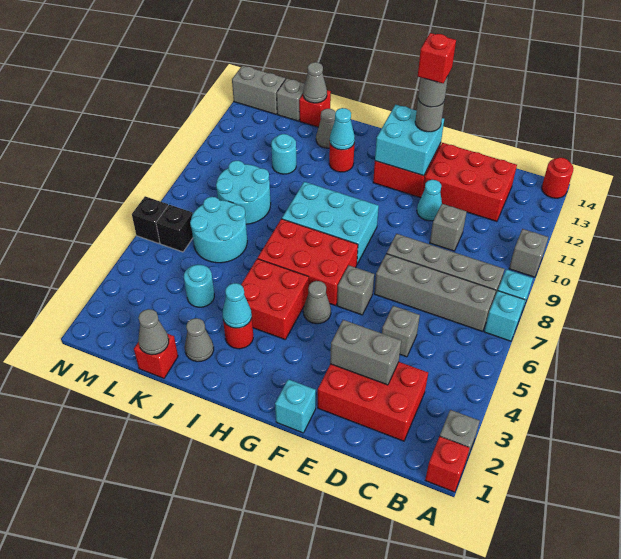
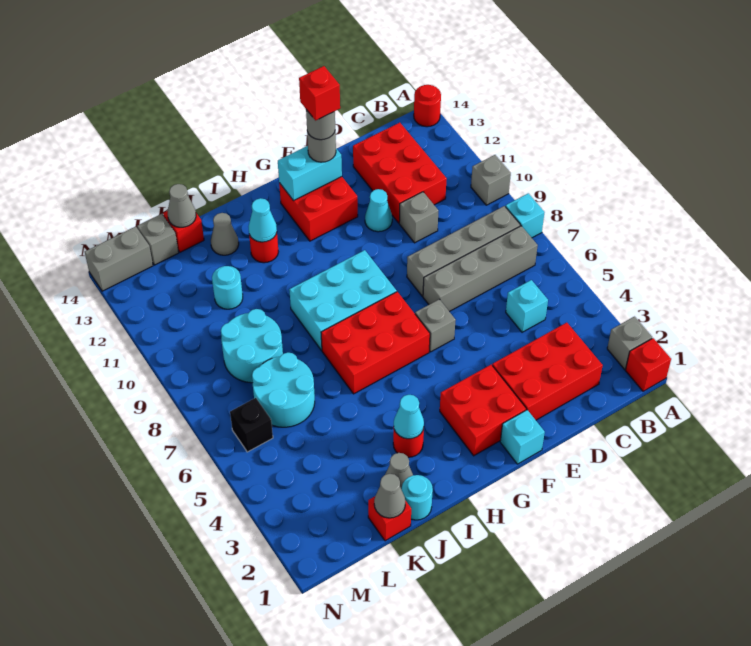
cyan 1x1 brick [484,291,525,341] -> cyan 1x1 brick moved to [506,280,548,332]
red 2x3 brick [423,143,517,221] -> red 2x3 brick turned to [353,123,447,223]
grey 1x2 brick [330,320,401,385] -> none
grey 1x1 brick [382,306,420,357] -> none
cyan 2x2 brick [375,105,444,176] -> cyan 1x2 brick [278,146,342,201]
grey 1x1 cone [303,281,331,324] -> none
red 2x2 brick [241,259,309,340] -> red 2x2 brick moved to [440,365,526,456]
cyan 1x1 round brick [184,265,214,307] -> cyan 1x1 round brick moved to [402,475,433,520]
black 1x1 brick [132,196,168,243] -> none

